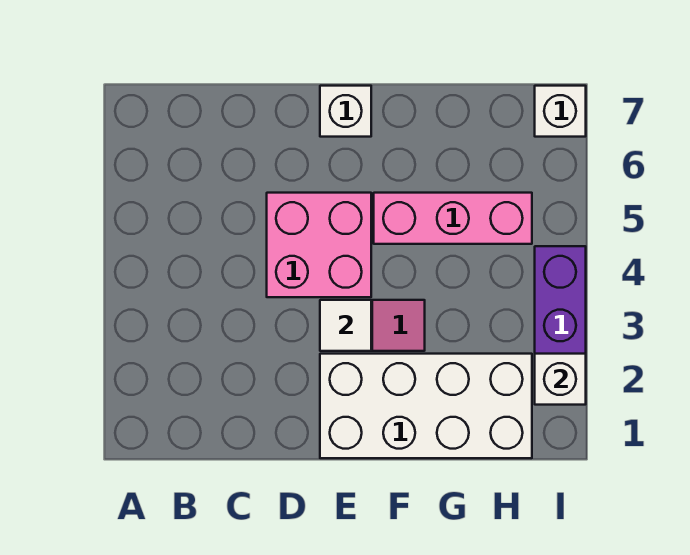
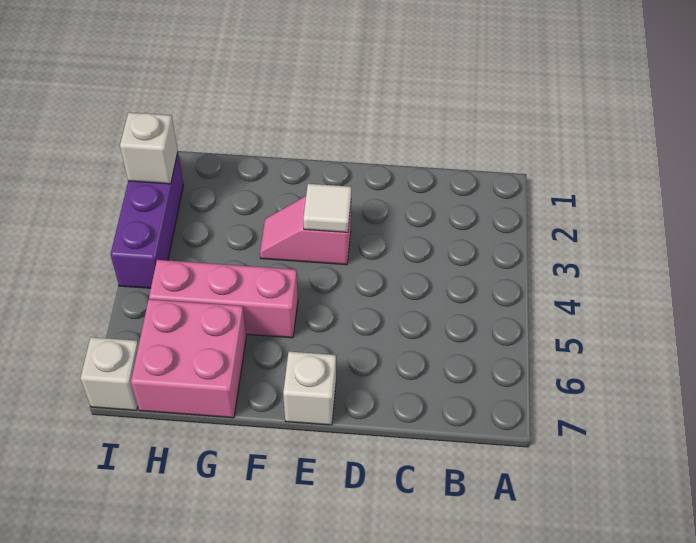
pink 2x2 brick [267,193,371,297] -> pink 2x2 brick moved to [131,299,246,418]
white 2x4 brick [320,354,532,458] -> none

